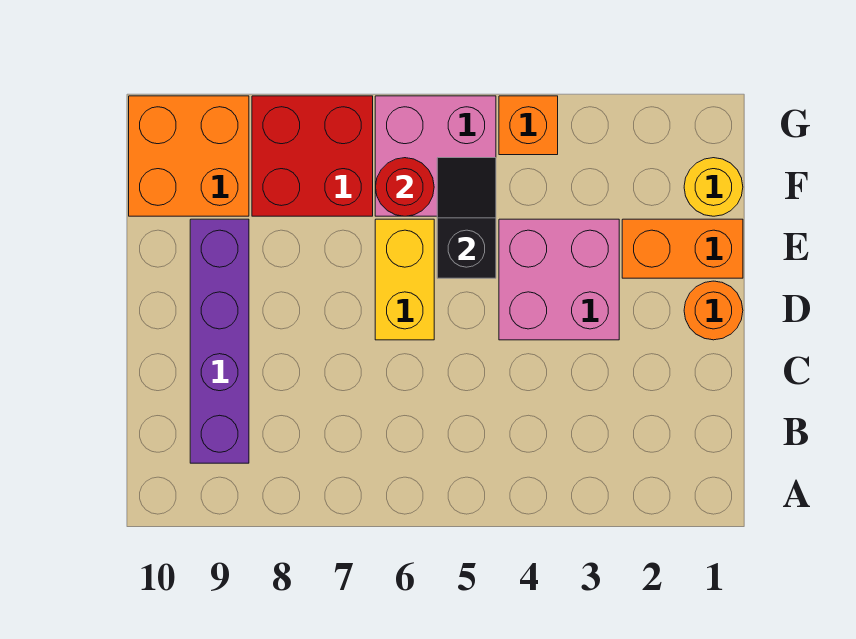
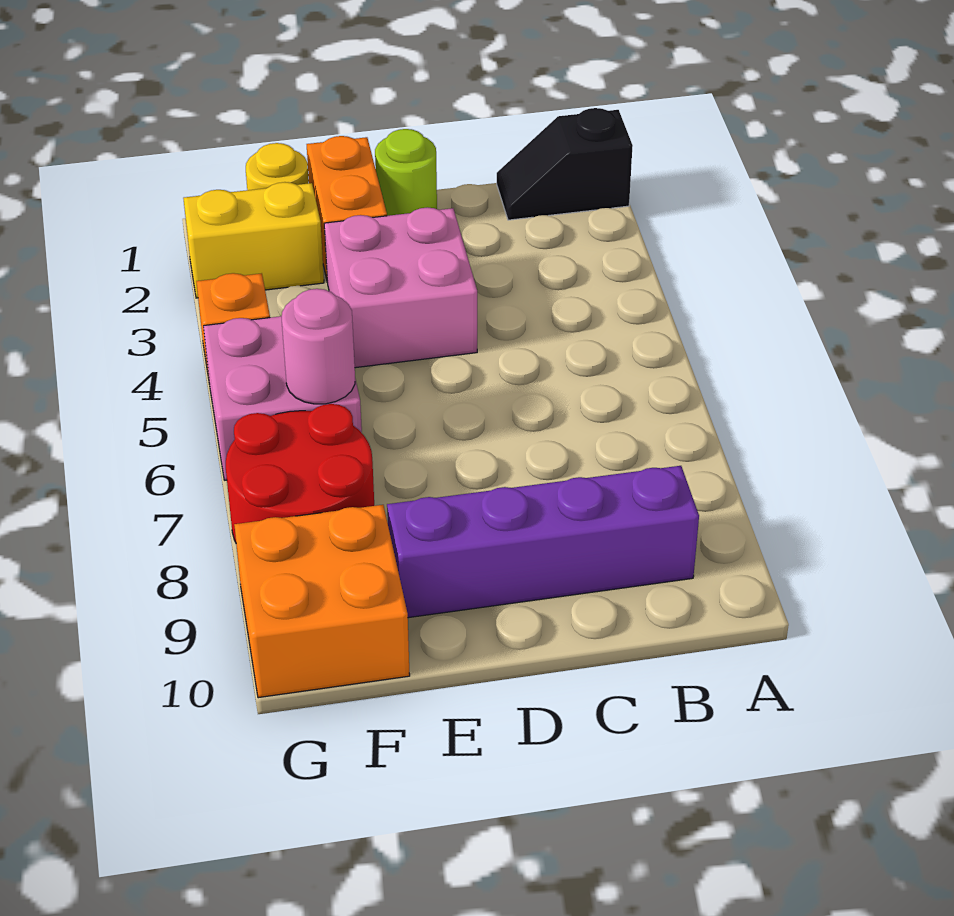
orange 1x1 round brick [684,281,743,340] -> lime 1x1 round brick [375,129,437,216]
yellow 1x2 brick [375,219,434,340] -> yellow 1x2 brick moved to [183,182,324,298]
black 1x2 slope [437,158,496,278] -> black 1x2 slope moved to [497,108,633,220]
red 1x1 round brick [375,158,434,216] -> pink 1x1 round brick [282,289,355,404]
red 2x2 brick [252,96,373,216] -> red 2x2 round brick [226,404,374,542]

